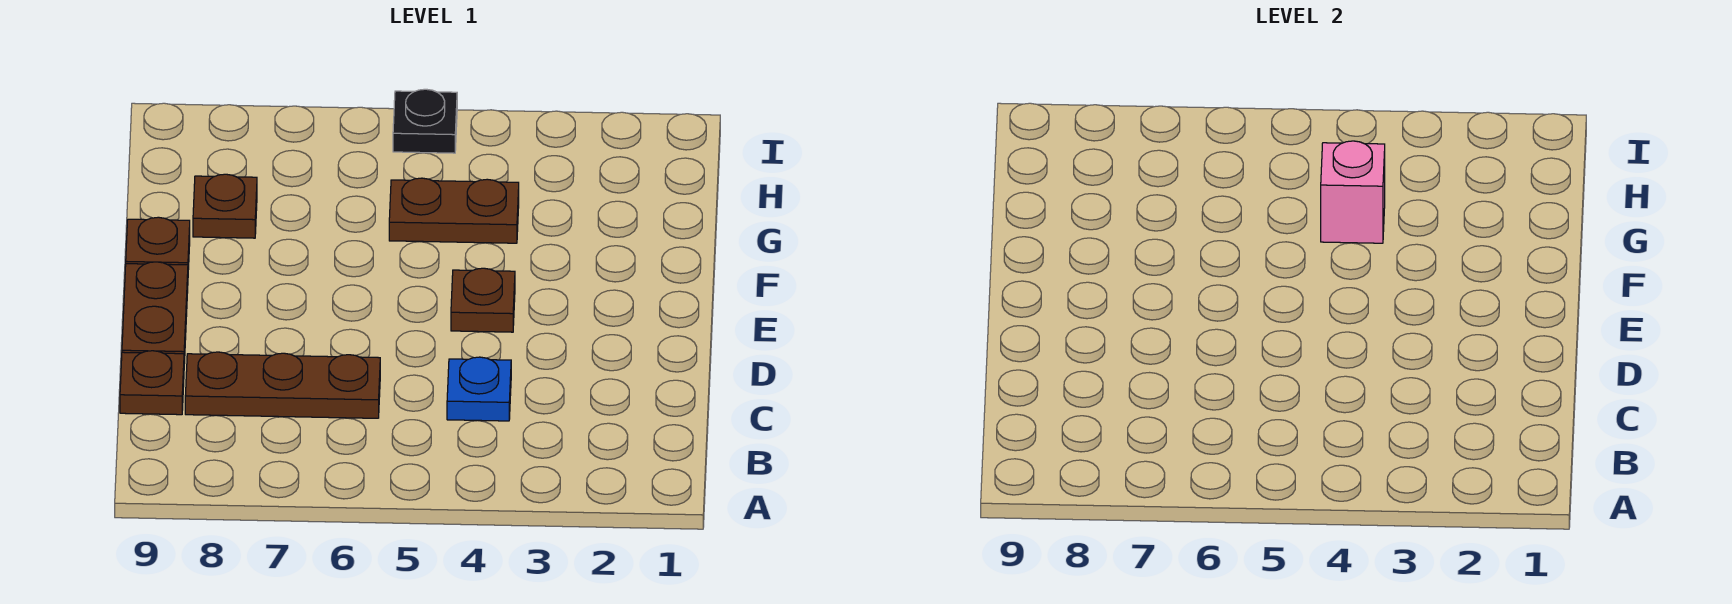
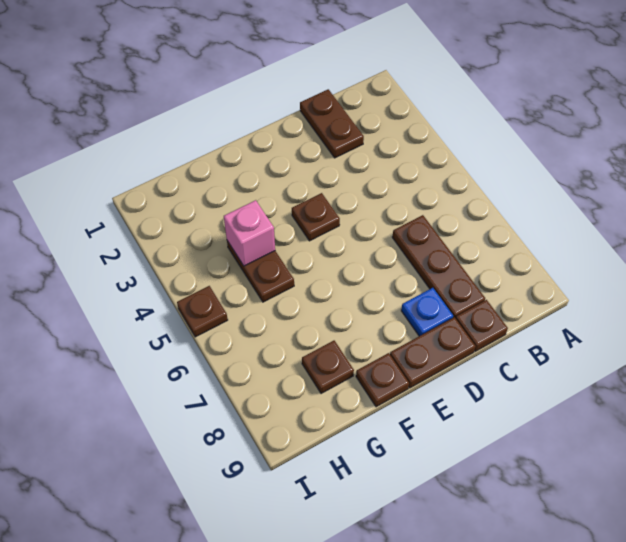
none -> brown 1x2 plate [300,89,364,158]
blue 1x1 plate [447,357,511,421] -> blue 1x1 plate moved to [401,288,453,336]
black 1x1 plate [393,89,457,153] -> brown 1x1 plate [177,286,228,337]

